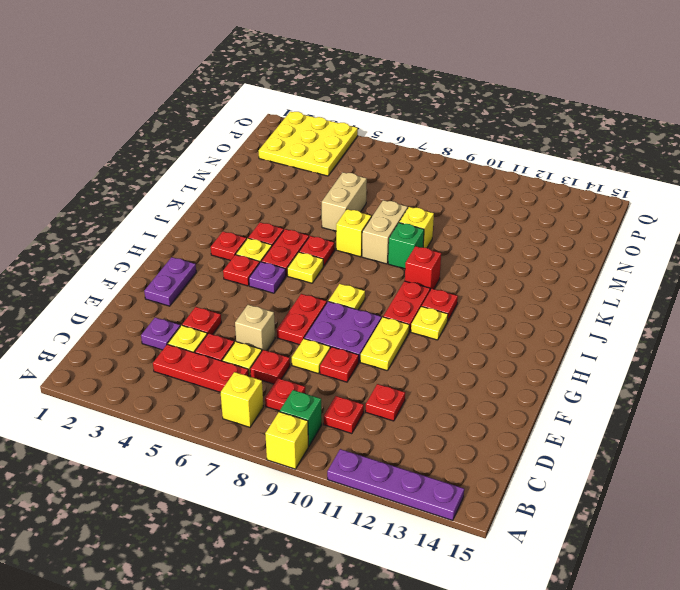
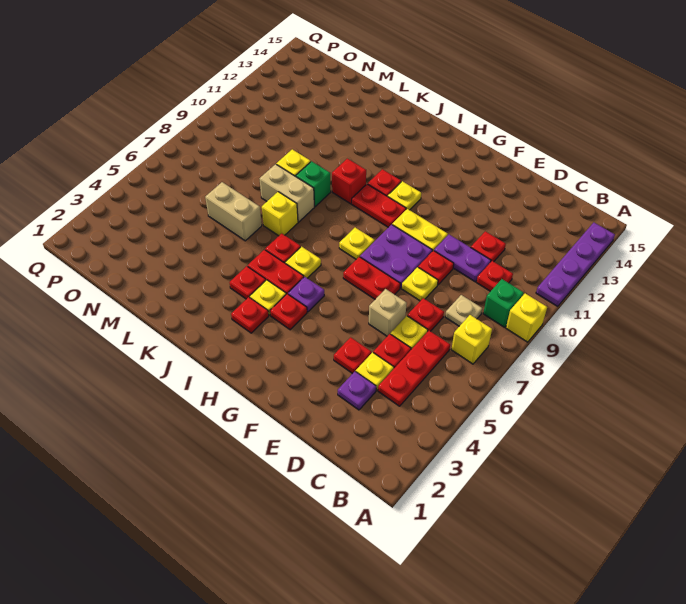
red 1x1 plate [265,378,305,411] -> tan 1x1 plate [445,295,482,326]
purple 1x2 plate [144,257,196,306] -> purple 1x2 plate moved to [434,235,491,282]
yellow 3x3 plate [259,112,358,176] -> none

